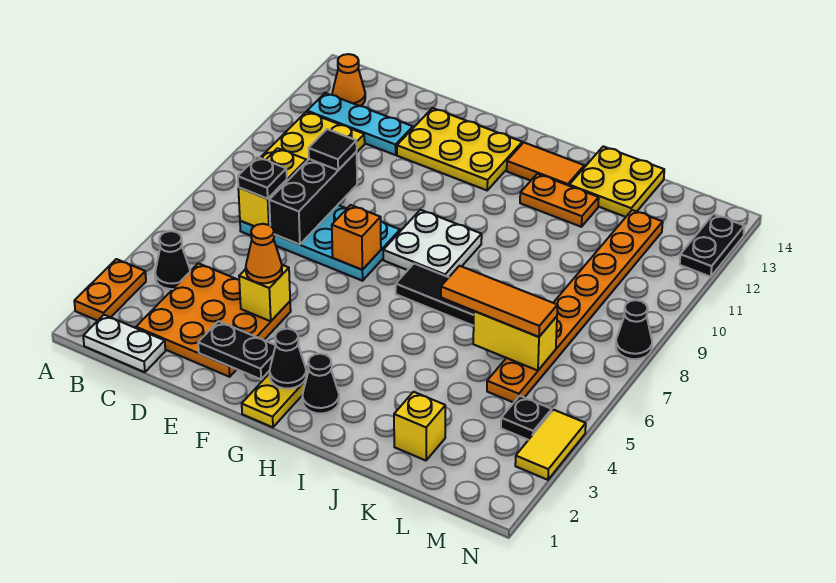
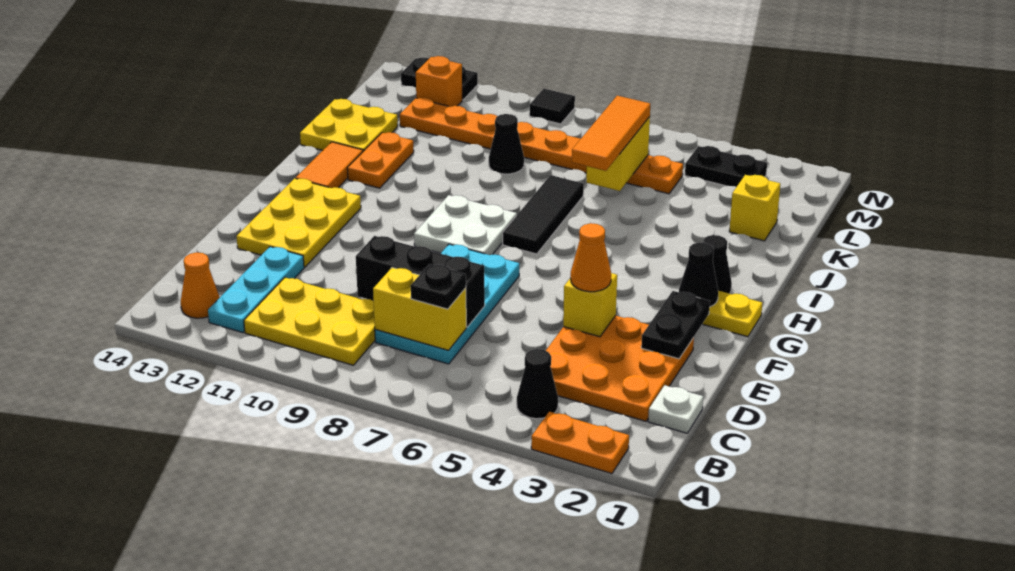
white 1x2 plate [83,315,165,372] -> white 1x1 plate [648,385,703,433]
black 1x1 tile [309,129,357,170] -> black 1x1 tile moved to [529,89,575,124]
orange 1x1 brick [332,205,381,270] -> orange 1x1 brick moved to [416,56,462,107]
black 1x1 plate [501,396,552,440] -> black 1x2 plate [685,146,767,187]
yellow 1x2 tile [515,410,586,480] -> none
black 1x1 cone [616,300,652,359] -> black 1x1 cone moved to [489,114,524,174]

